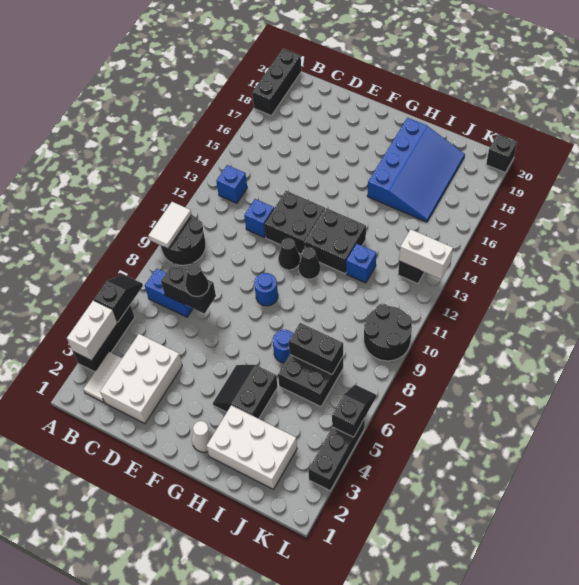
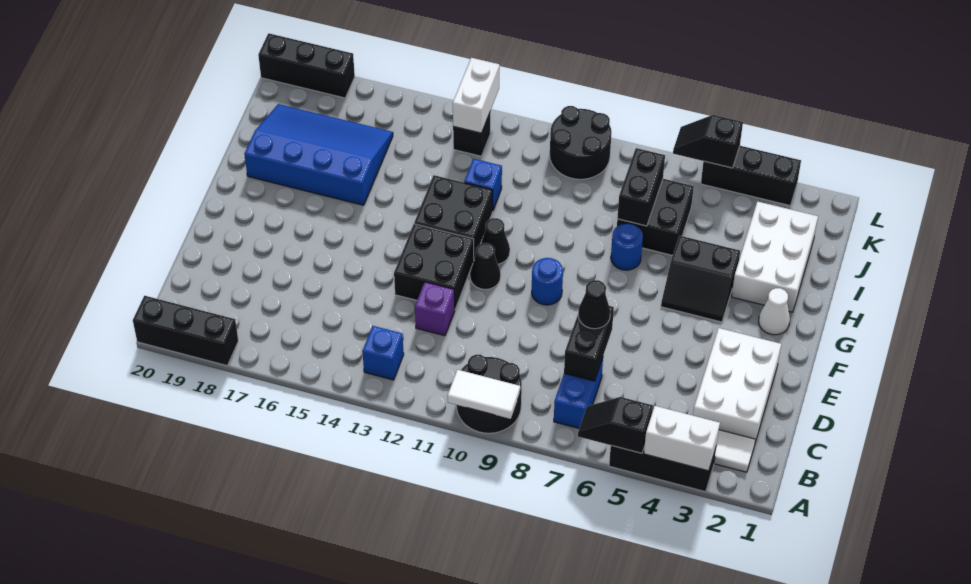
white 2x3 brick [100,334,182,424] -> white 2x3 brick turned to [693,328,781,442]
blue 1x1 brick [244,199,274,237] -> purple 1x1 brick [415,282,455,336]
black 1x1 brick [486,134,517,172] -> black 1x3 brick [258,33,355,98]

